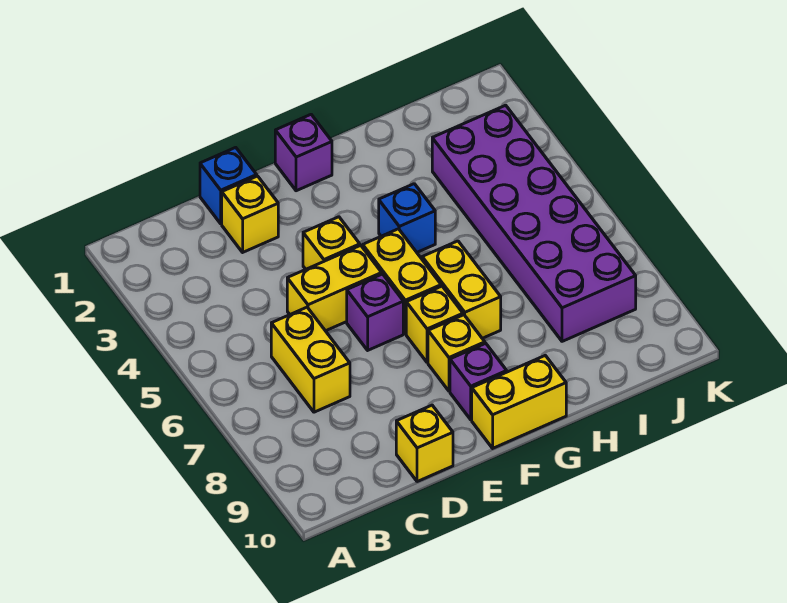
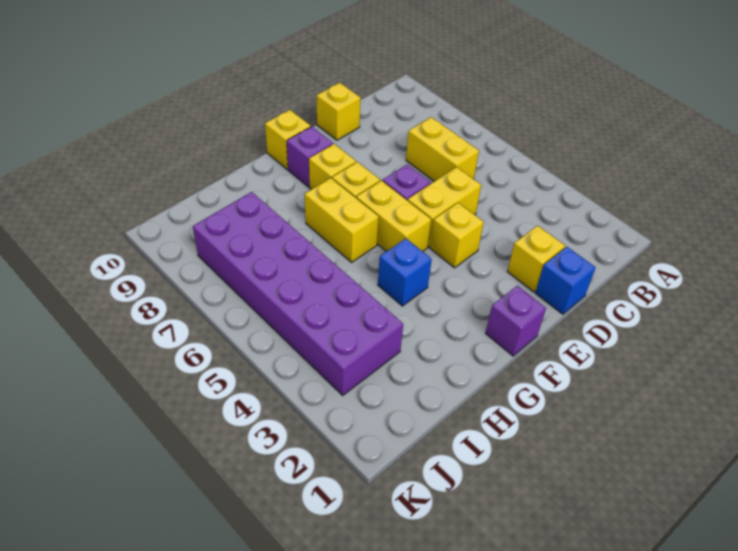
yellow 1x2 brick [472,356,566,448] -> yellow 1x1 brick [265,110,311,169]

